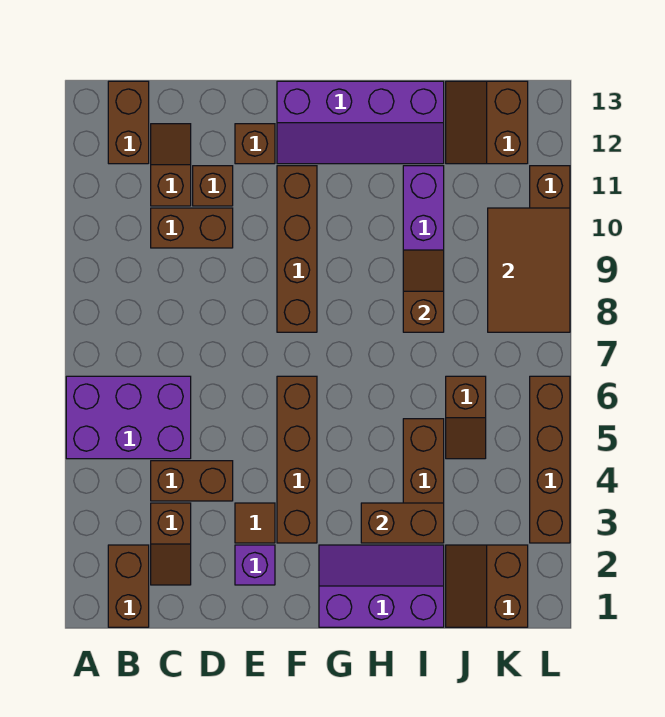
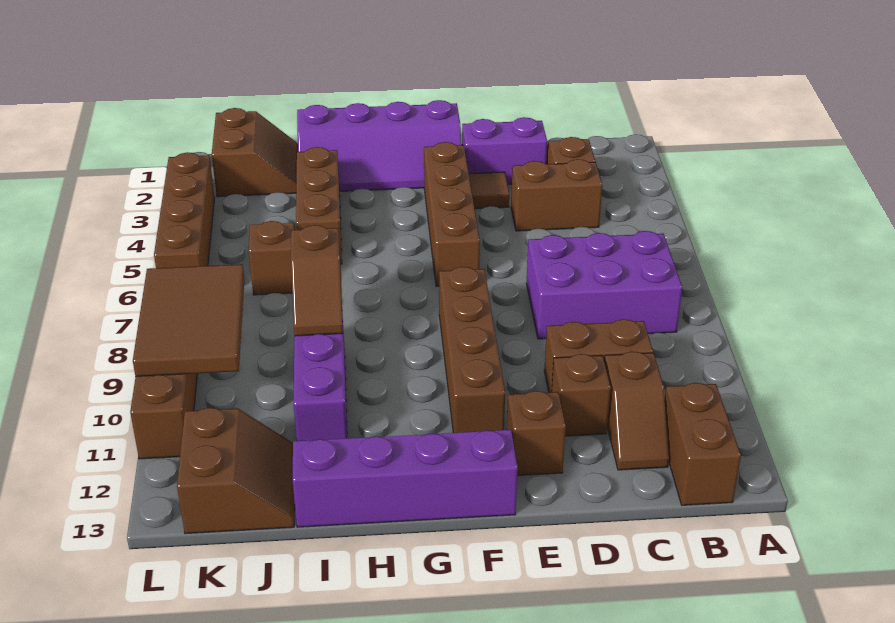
purple 2x3 brick [66,376,191,459] -> purple 2x3 brick moved to [527,231,682,339]
brown 1x2 brick [108,545,149,627] -> none
purple 1x1 brick [235,545,275,585] -> purple 1x2 brick [462,117,547,184]
purple 2x3 slope [319,545,444,627] -> purple 2x4 slope [297,100,461,191]
brown 1x2 brick [361,503,444,543] -> none

